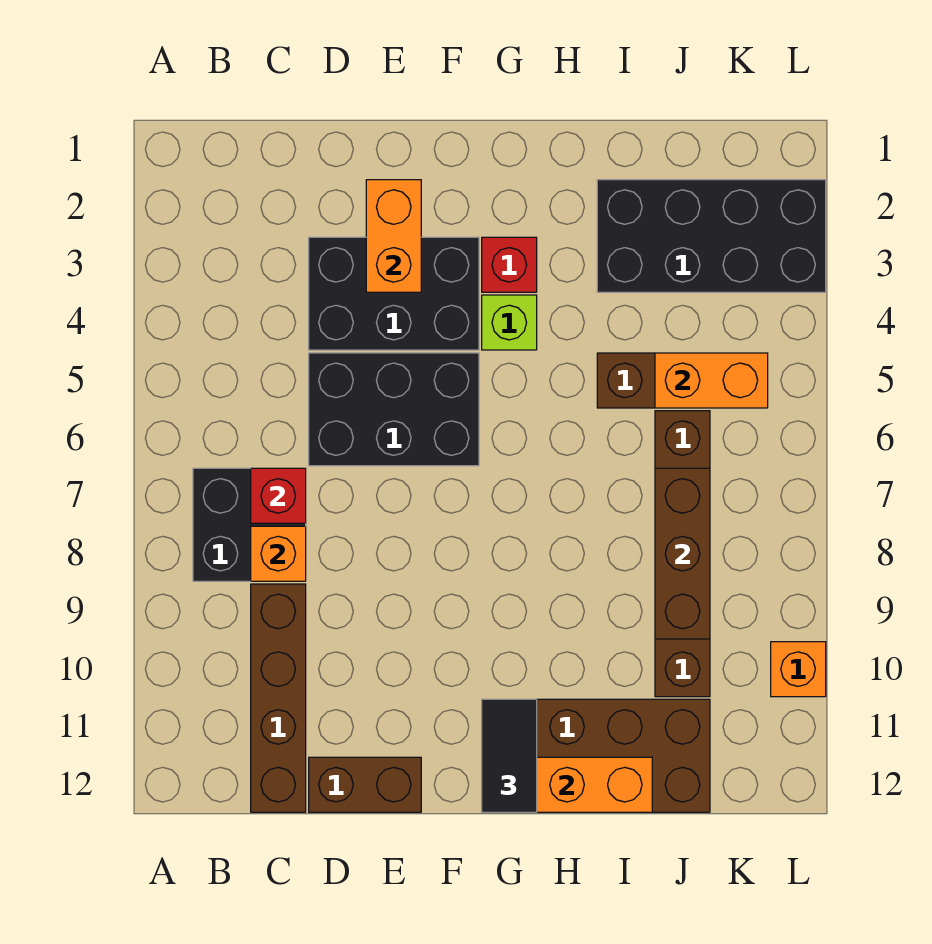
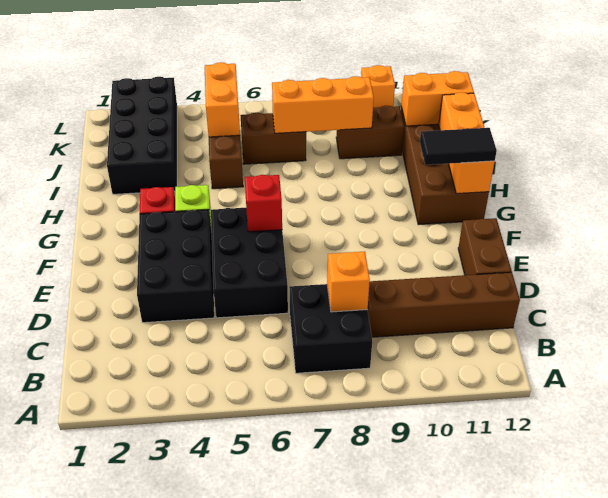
red 1x1 brick [251,468,306,523] -> red 1x1 brick moved to [245,175,282,232]
orange 1x2 brick [366,180,421,292] -> orange 1x2 brick moved to [401,71,474,126]
brown 1x3 brick [655,468,710,639] -> orange 1x3 brick [272,76,374,133]

